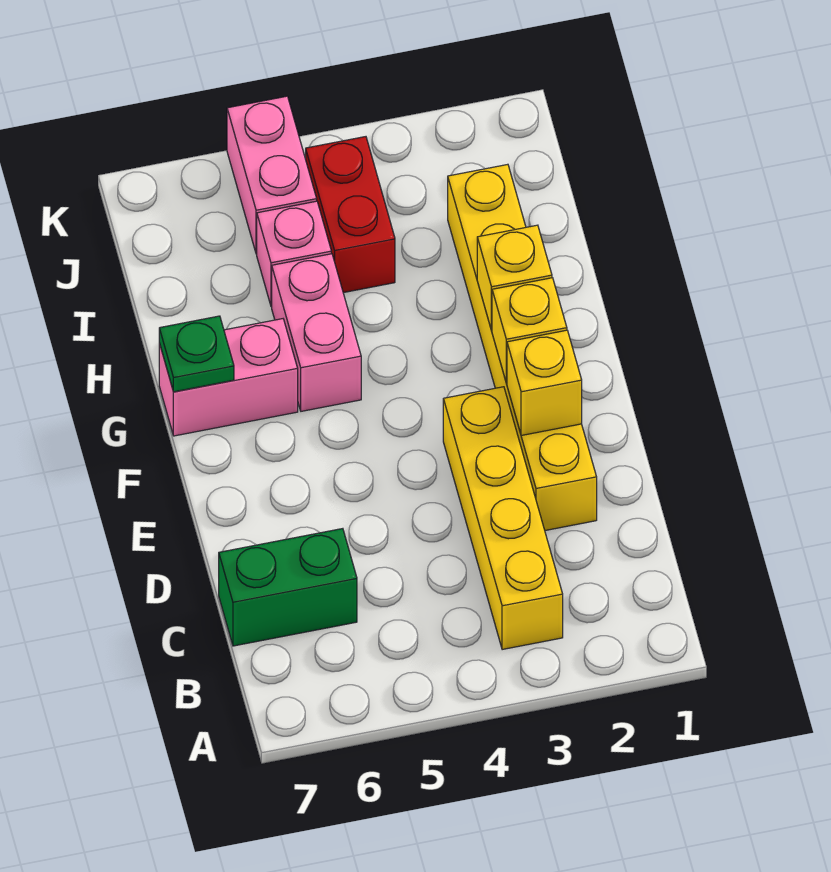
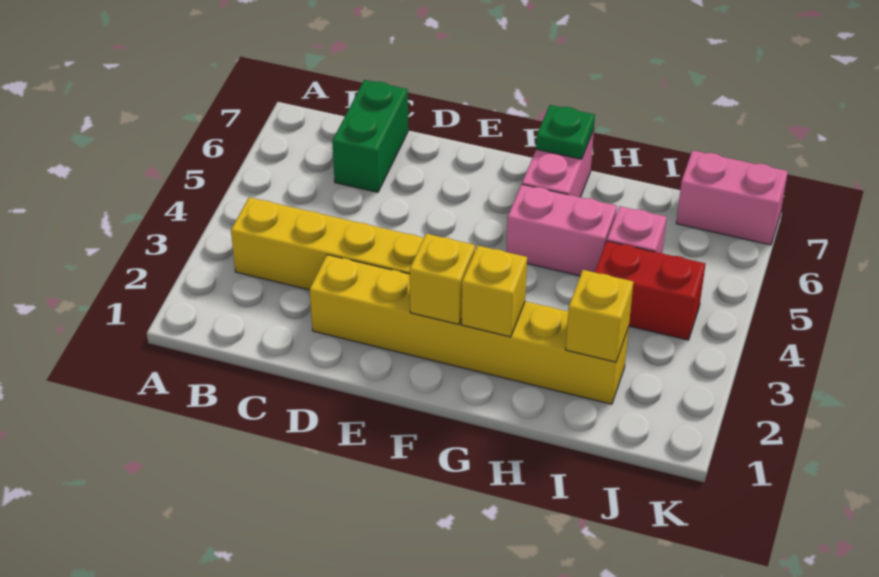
yellow 1x1 brick [507,330,582,436] -> yellow 1x1 brick moved to [566,270,633,362]
pink 1x2 brick [227,96,317,254] -> pink 1x2 brick moved to [676,150,788,245]

